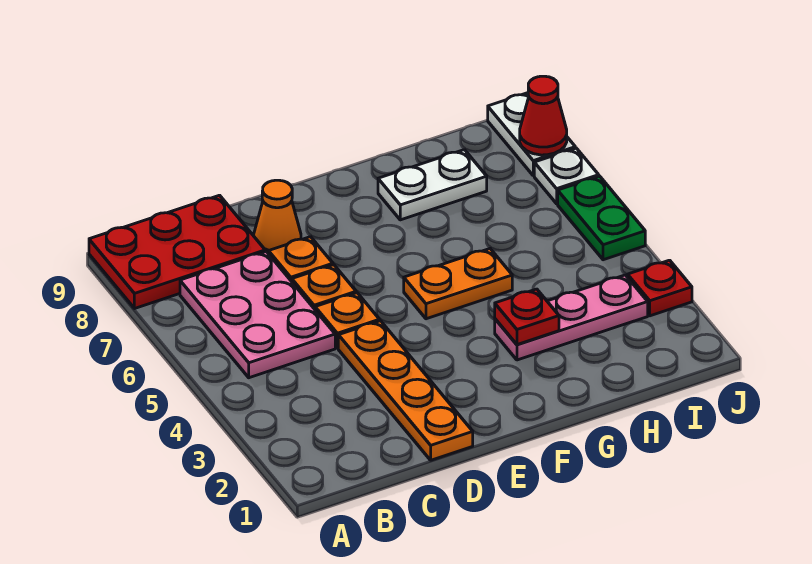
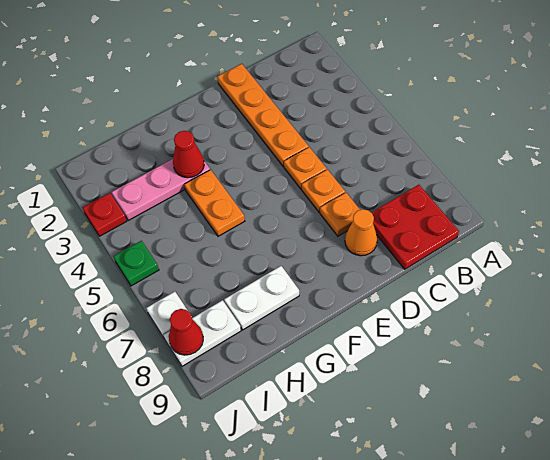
red 2x3 plate [89,195,265,309] -> red 2x2 plate [371,185,459,269]
pink 2x3 plate [180,252,335,378] -> none
orange 1x2 plate [404,249,512,319] -> orange 1x2 plate turned to [184,170,245,236]
red 1x1 plate [495,289,559,345] -> red 1x1 cone [173,131,204,178]
green 1x2 plate [558,176,645,260] -> green 1x1 plate [113,241,159,286]
white 1x2 plate [488,93,575,176] -> white 1x2 plate turned to [164,300,241,366]

